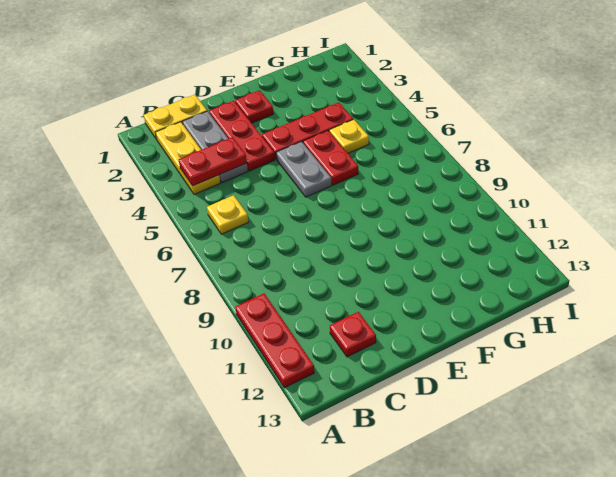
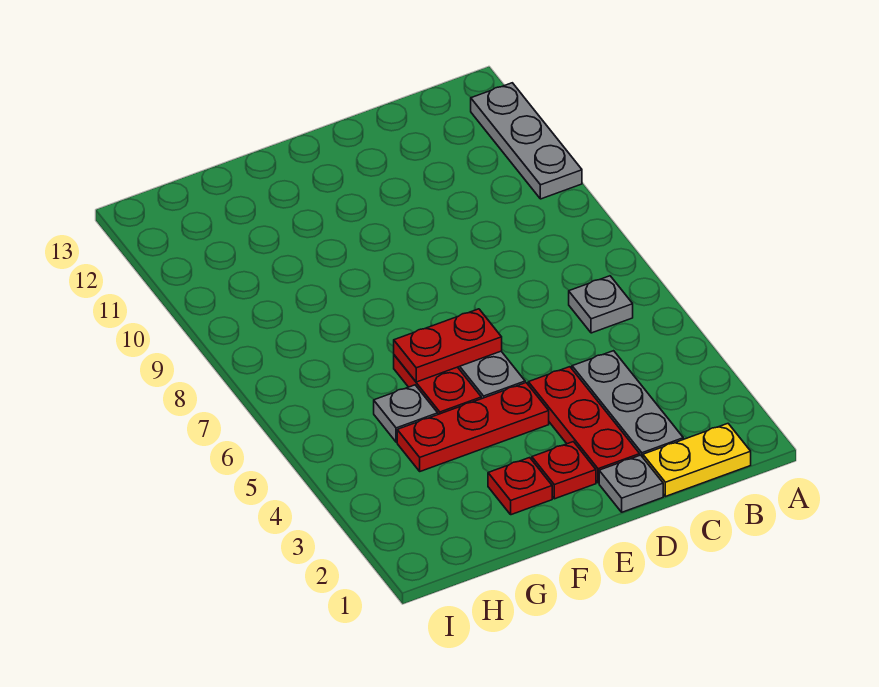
red 1x3 plate [235,294,314,388] -> grey 1x3 plate [471,83,582,199]
yellow 1x3 plate [155,122,220,194] -> none
red 1x2 plate [179,137,247,186] -> red 1x2 plate moved to [394,309,502,382]
yellow 1x1 plate [207,195,248,234] -> grey 1x1 plate [569,276,633,333]
red 1x1 plate [330,312,376,357] -> red 1x1 plate moved to [488,458,552,515]
none -> grey 1x1 plate [599,455,663,512]
yellow 1x1 plate [329,119,369,153] -> grey 1x1 plate [374,385,438,442]

